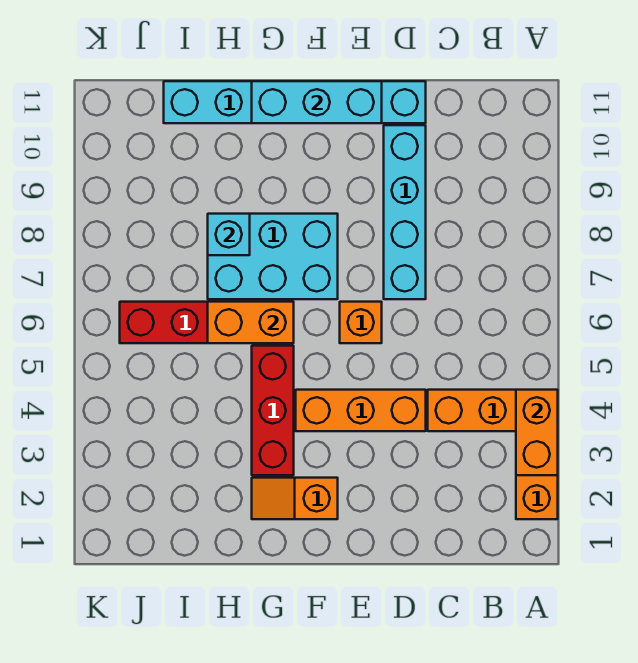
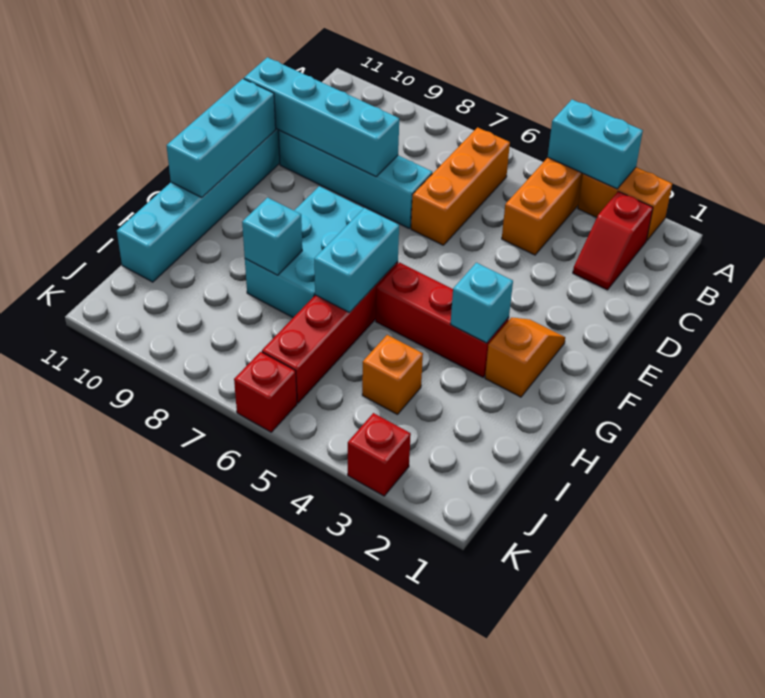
orange 1x2 brick [516,390,558,475] -> cyan 1x2 brick [548,100,643,189]
none -> red 1x2 slope [573,191,653,290]
orange 1x3 brick [296,390,426,431] -> orange 1x3 brick moved to [411,127,510,245]
none -> cyan 1x4 brick [244,57,399,177]
orange 1x1 brick [340,302,382,343] -> orange 1x1 brick moved to [362,335,423,415]
orange 1x2 slope [252,478,338,519] -> orange 1x2 slope turned to [485,317,565,397]
none -> cyan 1x1 brick [451,263,513,343]
orange 1x2 brick [208,302,294,343] -> cyan 1x2 brick [314,208,399,313]
none -> red 1x1 brick [348,413,411,496]
none -> red 1x1 brick [234,352,297,432]

